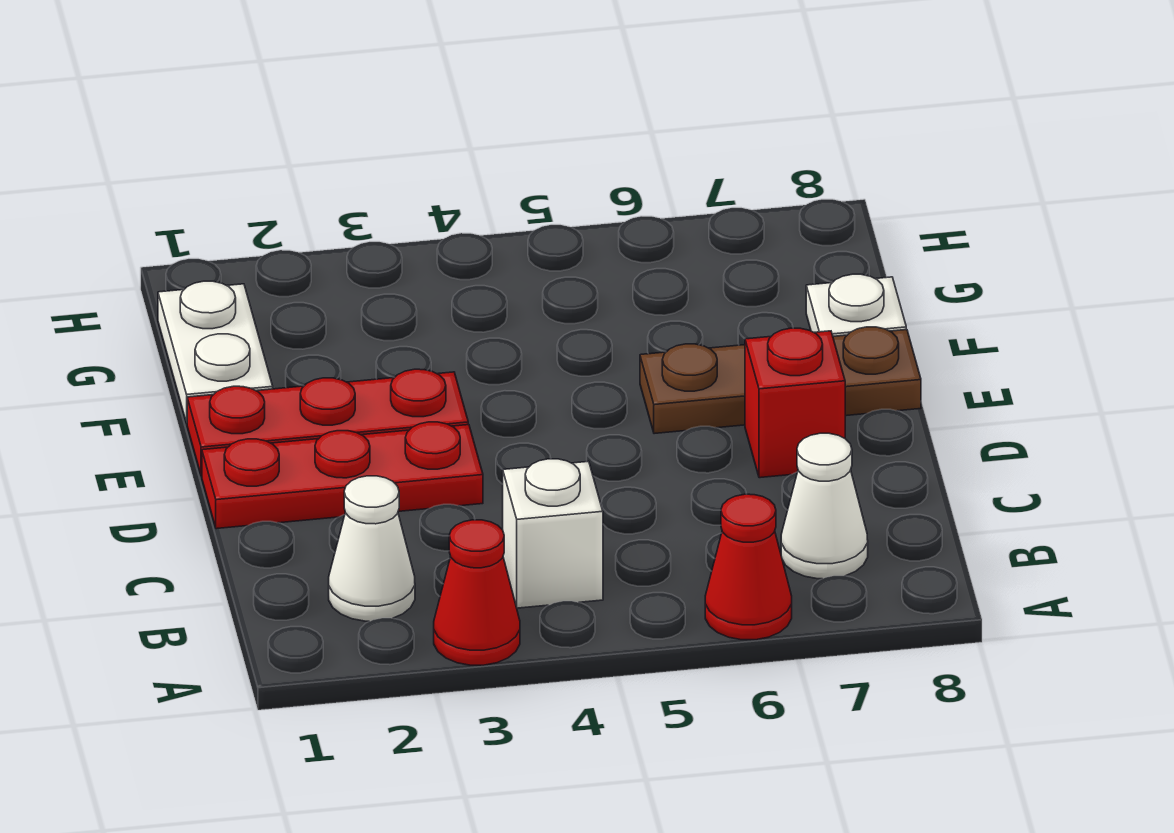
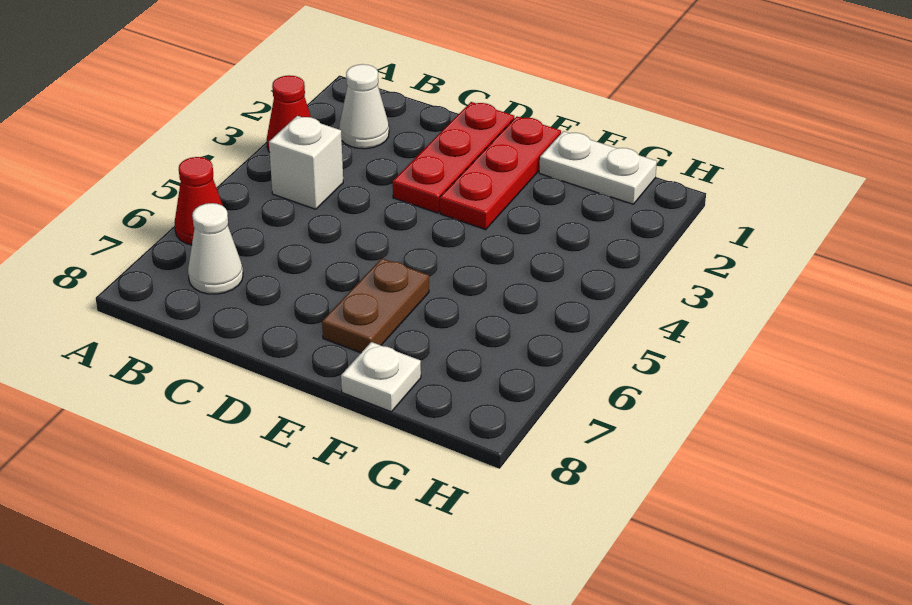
red 1x1 brick [745,328,845,478] -> none
brown 1x3 plate [640,327,921,434] -> brown 1x2 plate [322,258,429,353]

